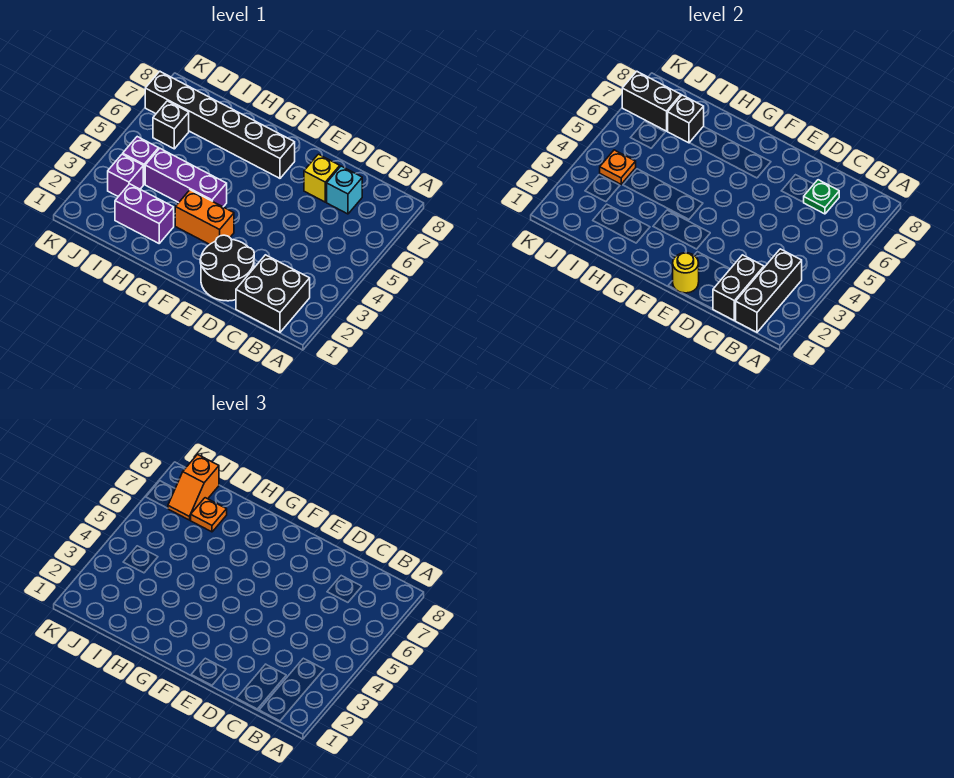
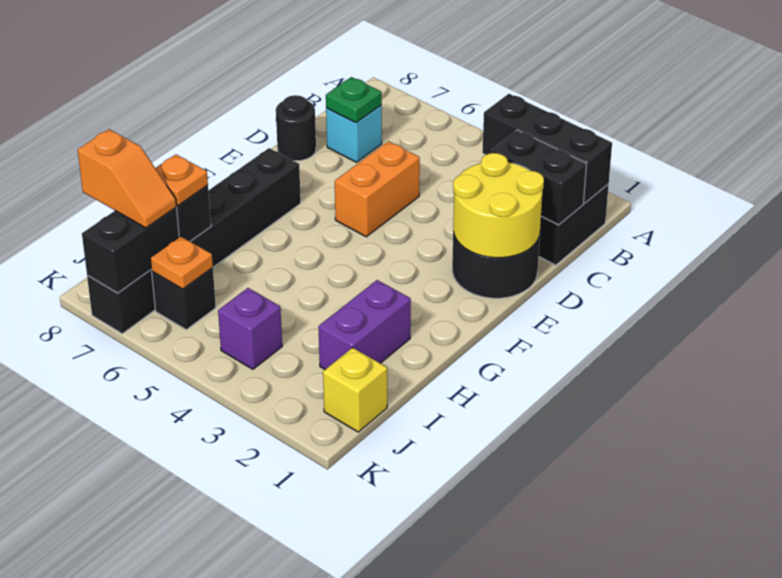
yellow 1x1 brick [304,154,340,202] -> yellow 1x1 brick moved to [323,348,387,432]
none -> black 1x1 round brick [276,95,316,161]
yellow 1x1 round brick [673,253,699,293] -> yellow 2x2 round brick [453,153,544,258]
orange 1x2 brick [175,190,234,244] -> orange 1x2 brick moved to [335,141,420,237]
purple 1x3 brick [145,148,227,207] -> none
purple 1x1 brick [108,154,143,197] -> none
orange 1x1 plate [600,150,636,184] -> orange 1x1 plate moved to [150,236,213,289]

